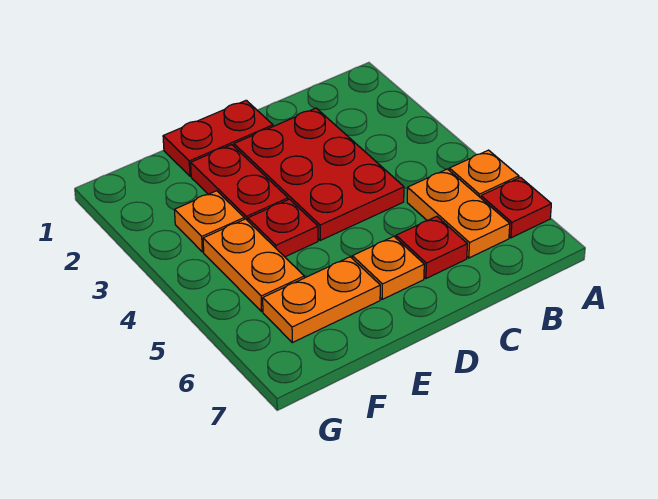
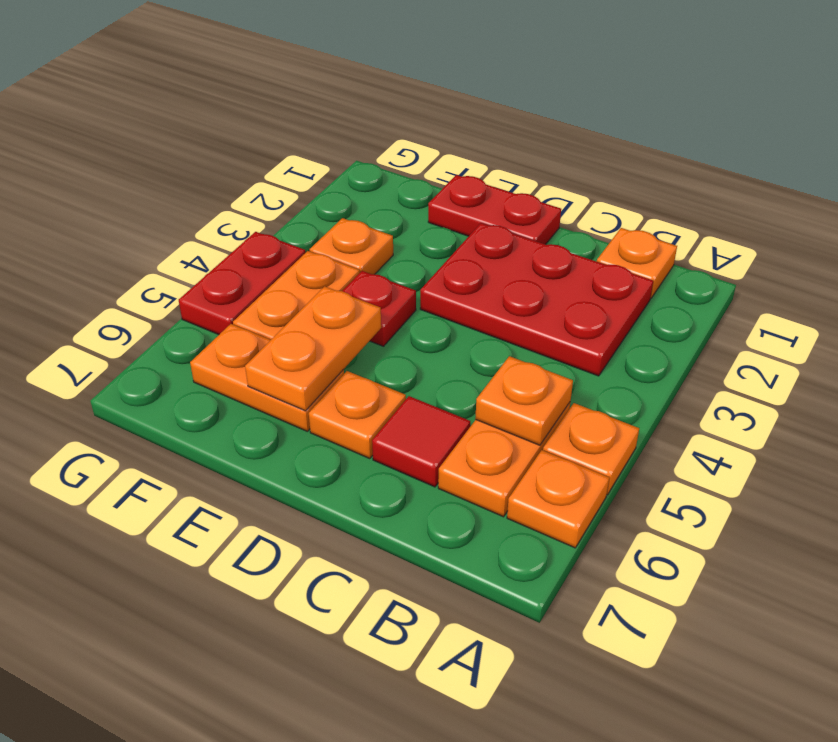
red 1x1 plate [481,177,551,238] -> orange 1x1 plate [507,450,609,548]
none -> orange 1x1 plate [597,228,677,298]
none -> orange 1x1 plate [475,356,573,445]
red 2x3 plate [234,108,404,240] -> red 2x3 plate turned to [420,223,653,376]
red 1x1 plate [396,216,467,278] -> red 1x1 tile [372,396,470,487]
red 1x2 plate [191,145,288,221] -> red 1x2 plate moved to [179,232,305,335]
none -> orange 1x2 plate [245,286,381,411]

